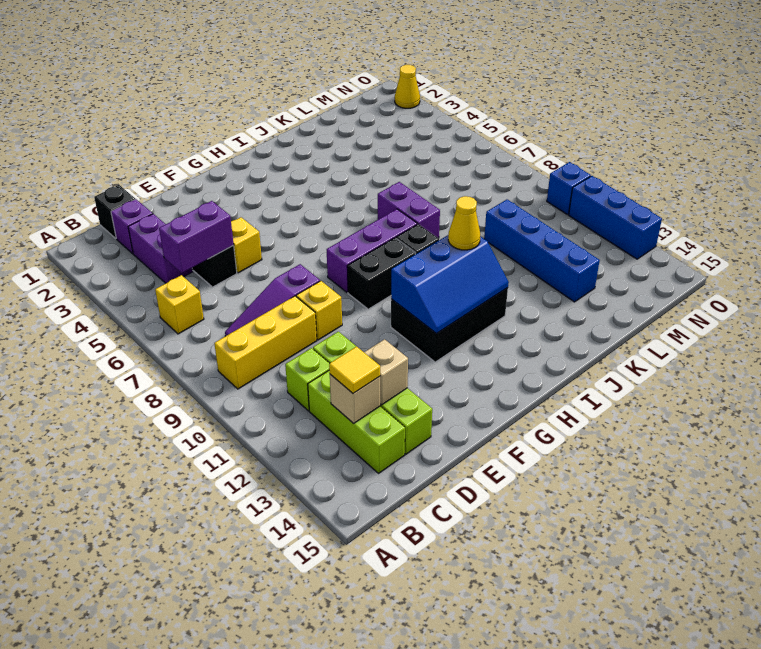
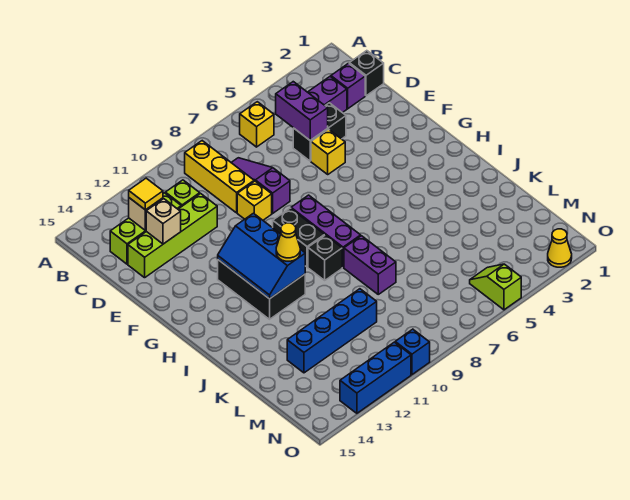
purple 1x2 brick [378,182,440,238] -> purple 1x2 brick turned to [344,236,396,294]
none -> lime 1x2 slope [470,264,521,310]

